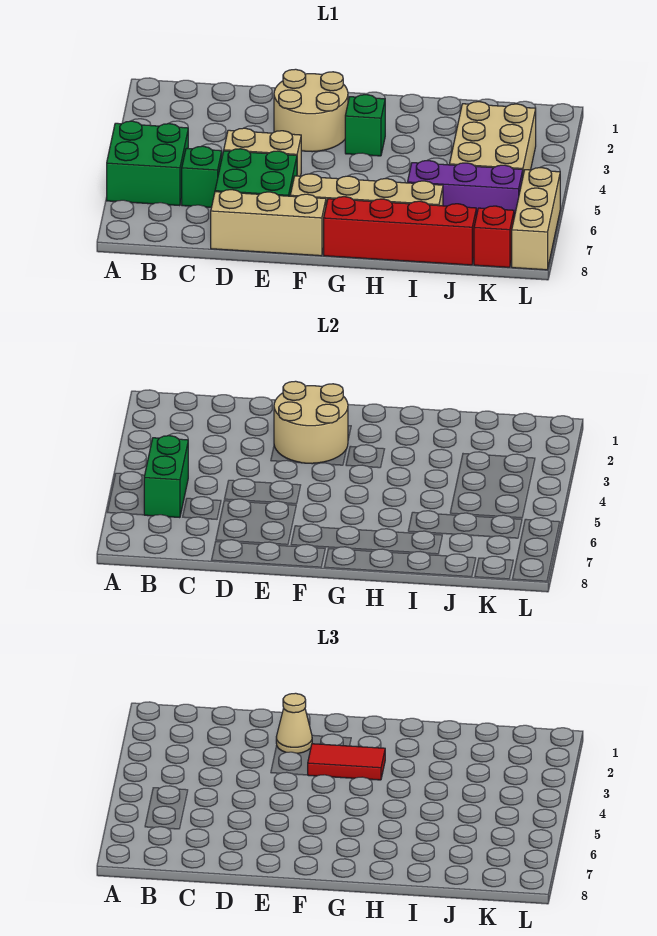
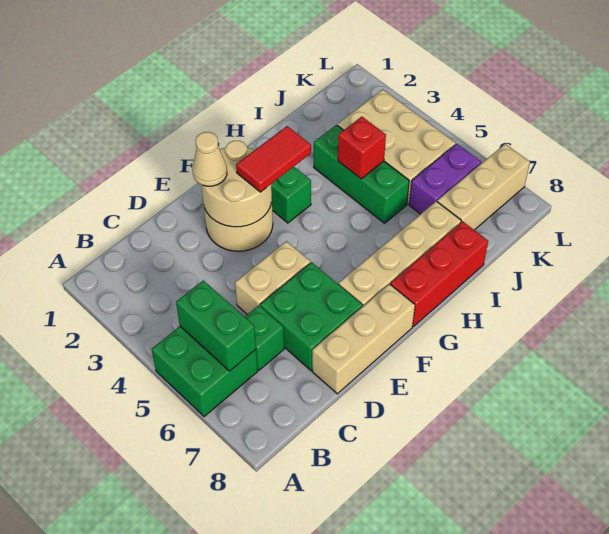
red 1x4 brick [324,197,476,265] -> red 1x3 brick [390,221,488,327]
none -> green 1x3 brick [314,125,409,223]
purple 1x3 brick [408,161,523,217] -> purple 1x2 brick [409,144,481,214]
red 1x1 brick [474,206,514,267] -> red 1x1 brick moved to [338,117,386,179]
tan 1x3 brick [512,168,560,270] -> tan 1x3 brick turned to [437,144,530,230]

